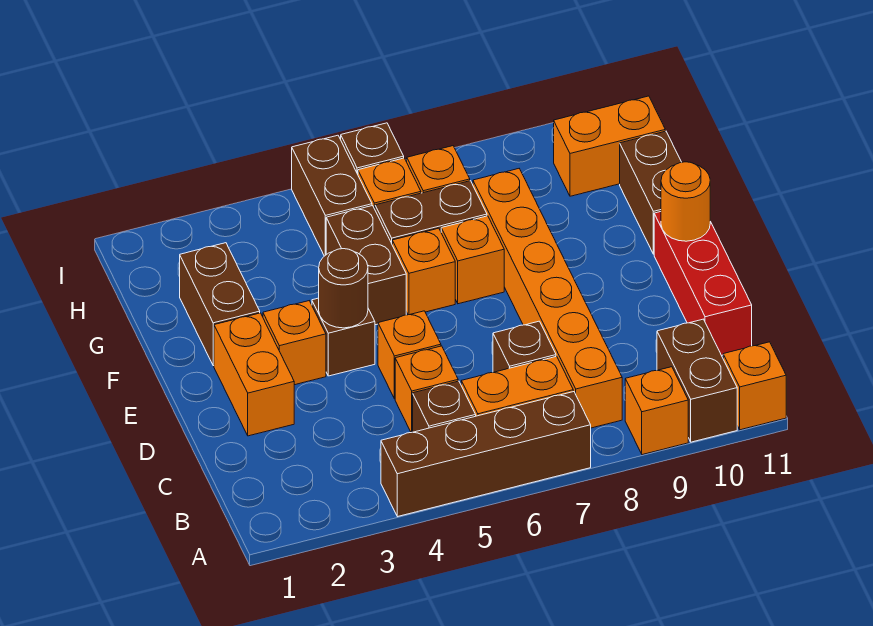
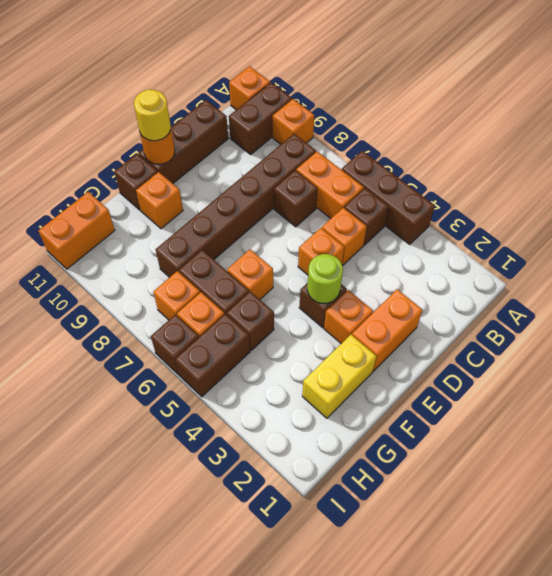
brown 1x4 brick [381,392,591,517] -> brown 1x3 brick [342,151,435,244]
orange 1x6 brick [473,169,622,428] -> brown 1x6 brick [156,134,316,278]
red 1x3 brick [654,212,752,356] -> brown 1x3 brick [138,100,228,183]
brown 1x1 round brick [319,249,368,328] -> lime 1x1 round brick [307,254,343,303]
none -> yellow 1x1 round brick [134,90,171,141]
brown 1x2 brick [180,243,260,366] -> yellow 1x2 brick [302,335,376,418]
brown 1x2 brick [326,206,406,325] -> brown 1x1 brick [227,292,274,350]
orange 1x1 brick [441,216,504,304] -> orange 1x1 brick moved to [136,172,183,229]
brown 1x2 brick [620,131,681,254] -> brown 1x1 brick [114,154,158,210]
orange 1x2 brick [554,96,665,196] -> orange 1x2 brick turned to [38,192,115,269]

